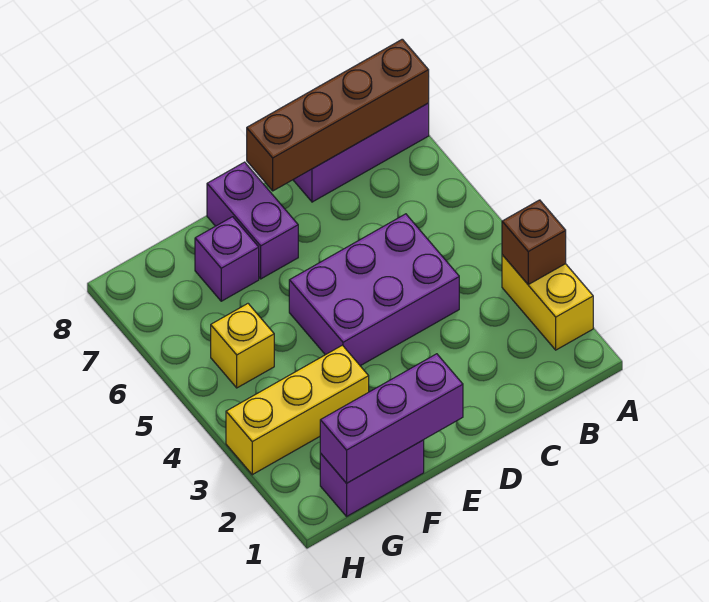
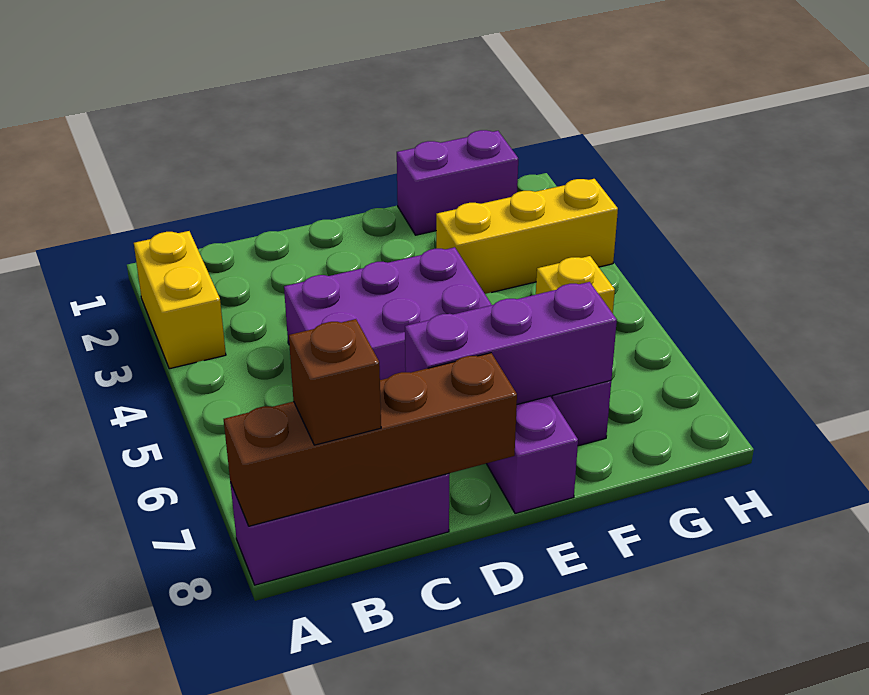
brown 1x1 brick [502,200,566,284] -> brown 1x1 brick moved to [289,319,381,445]
purple 1x3 brick [320,354,463,483] -> purple 1x3 brick moved to [405,282,617,404]

